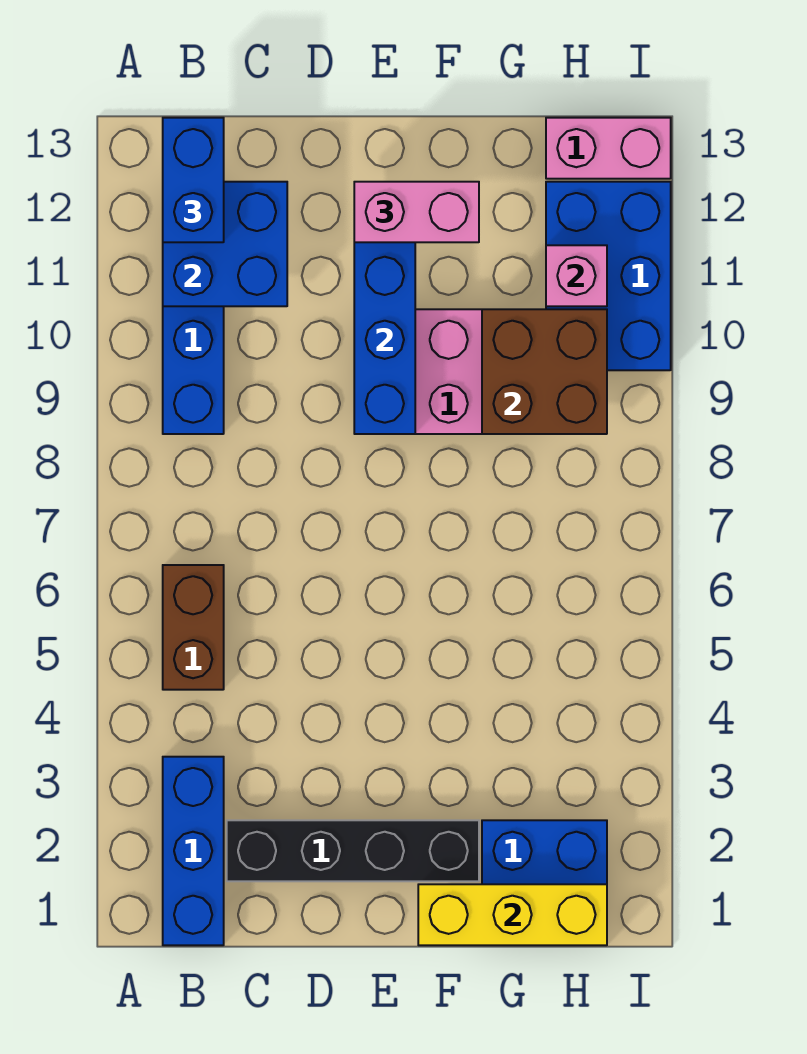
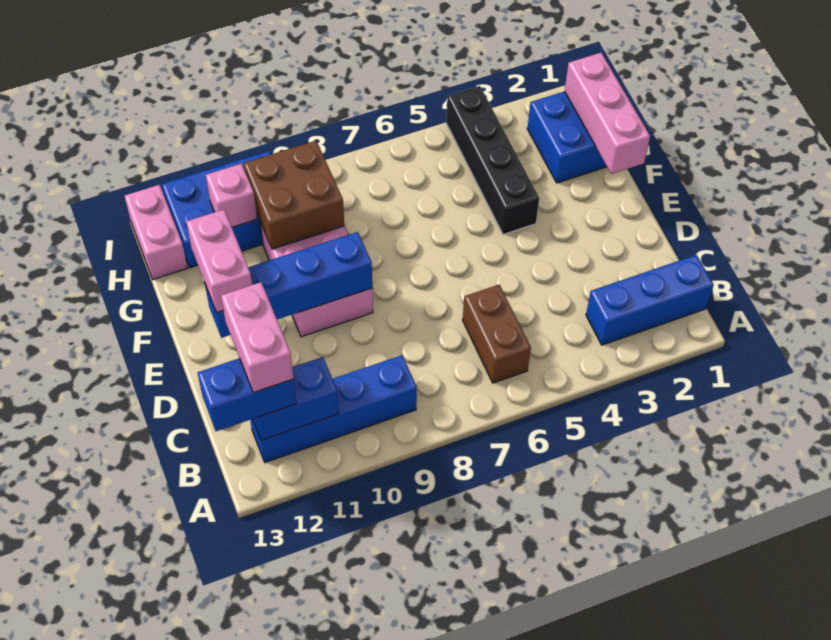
brown 1x2 brick [163,565,224,690] -> brown 1x2 brick turned to [463,285,531,383]
blue 2x2 brick [163,182,287,306] -> blue 1x2 brick [253,357,339,441]
none -> pink 1x2 brick [221,282,294,393]
black 1x4 brick [227,820,479,881] -> black 1x4 brick moved to [446,86,539,234]
yellow 1x3 brick [418,884,607,945] -> pink 1x3 brick [565,53,650,174]

